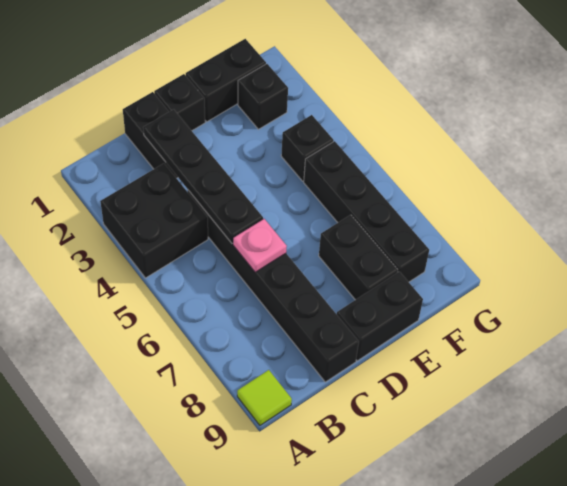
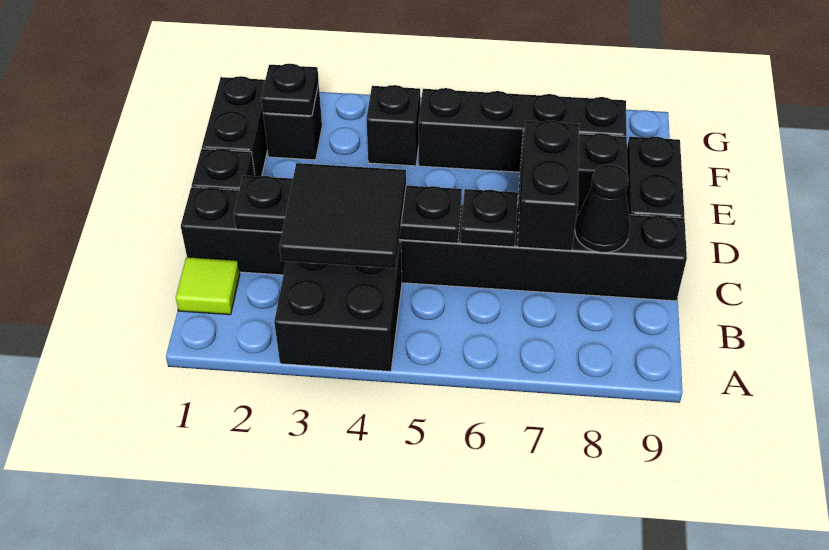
lime 1x1 tile [237,370,292,425] -> lime 1x1 tile moved to [176,257,240,315]
none -> black 2x2 tile [279,163,406,268]
pink 1x1 plate [233,219,287,272] -> black 1x1 plate [461,189,518,247]
none -> black 1x2 brick [517,121,579,251]
none -> black 1x1 cone [575,165,630,253]
none -> black 1x1 plate [261,64,319,116]

